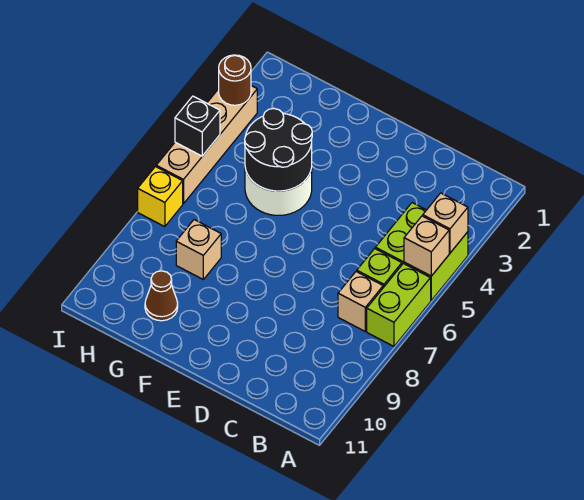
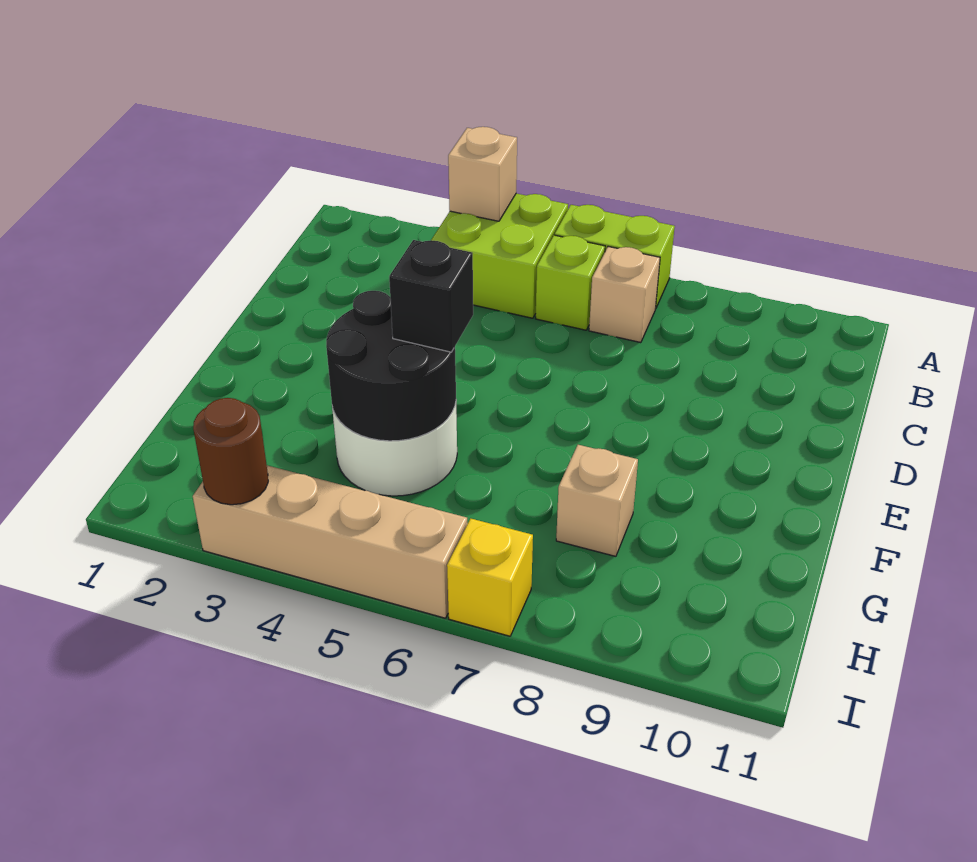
tan 1x1 brick [404,216,449,276] -> none
brown 1x1 cone [145,271,178,321] -> none
black 1x1 brick [175,96,220,156] -> black 1x1 brick moved to [389,240,473,352]

